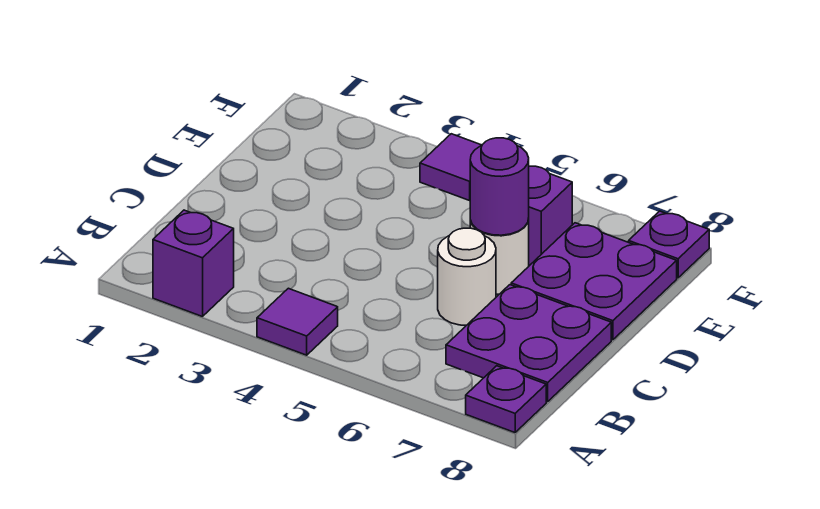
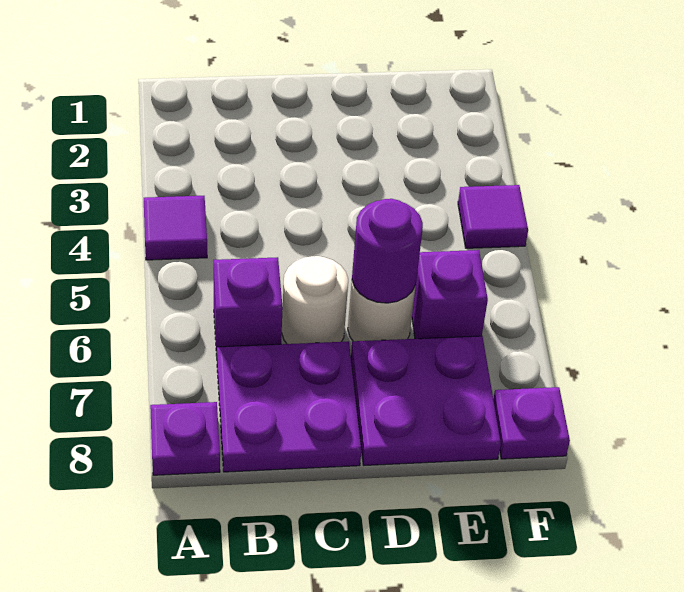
purple 1x1 brick [153,210,234,317] -> purple 1x1 brick moved to [213,257,283,356]

